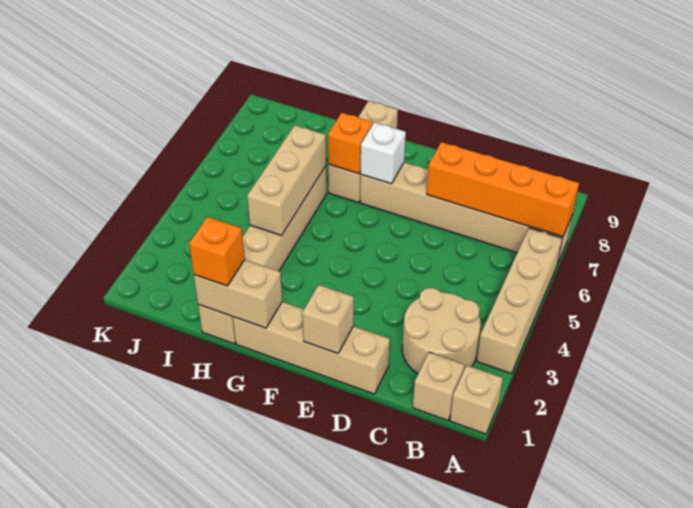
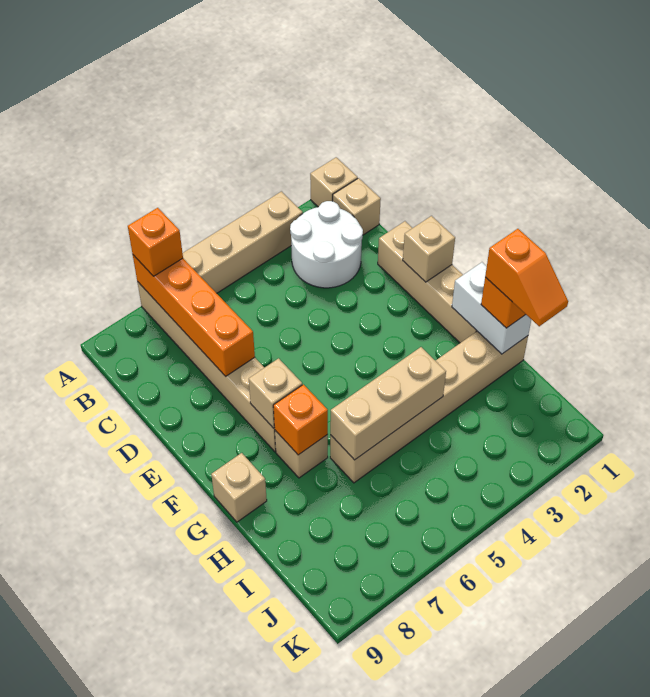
none -> orange 1x1 brick [128,208,183,276]
tan 2x2 round brick [402,288,481,374] -> white 2x2 round brick [290,201,363,288]
white 1x1 brick [361,122,406,184] -> tan 1x1 brick [249,358,302,428]
tan 1x2 brick [194,260,282,328] -> white 1x2 brick [452,262,531,354]
none -> orange 1x2 slope [485,229,568,326]

